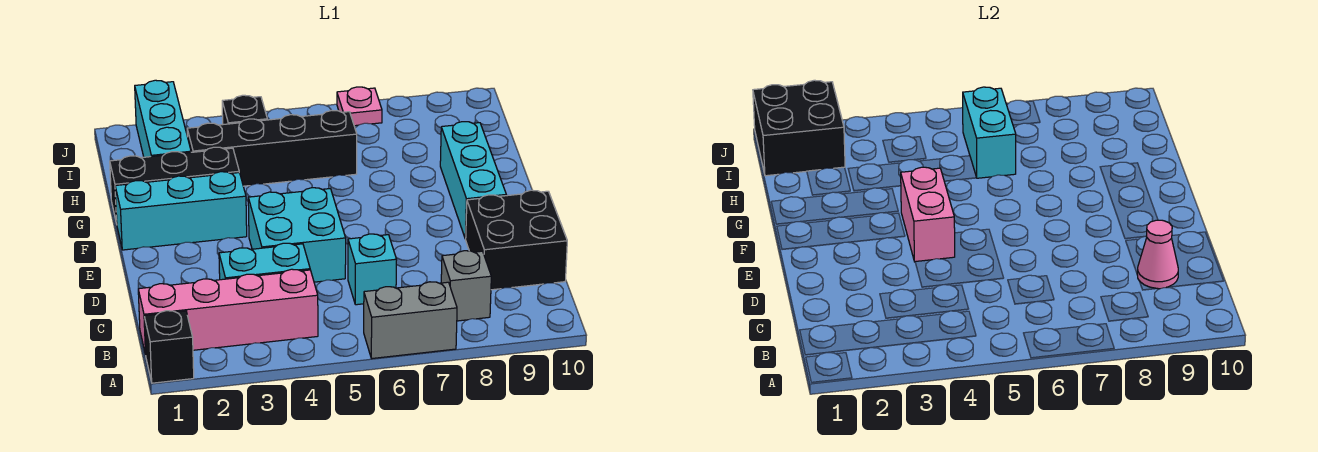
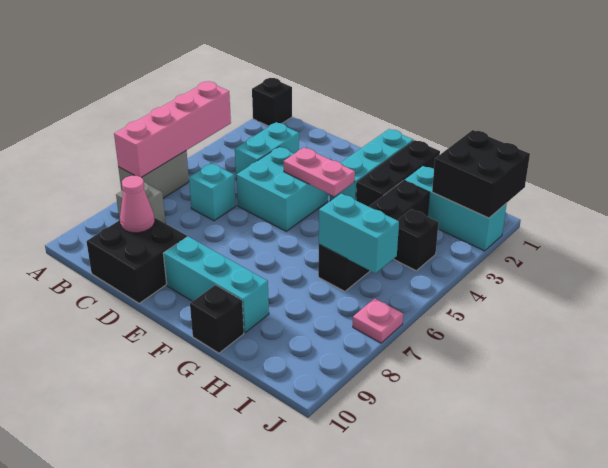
pink 1x4 brick [138,269,318,355] -> pink 1x4 brick moved to [114,81,231,177]
pink 1x2 brick [901,167,955,262] -> pink 1x2 plate [283,148,355,196]
none -> black 1x1 brick [190,285,244,353]

